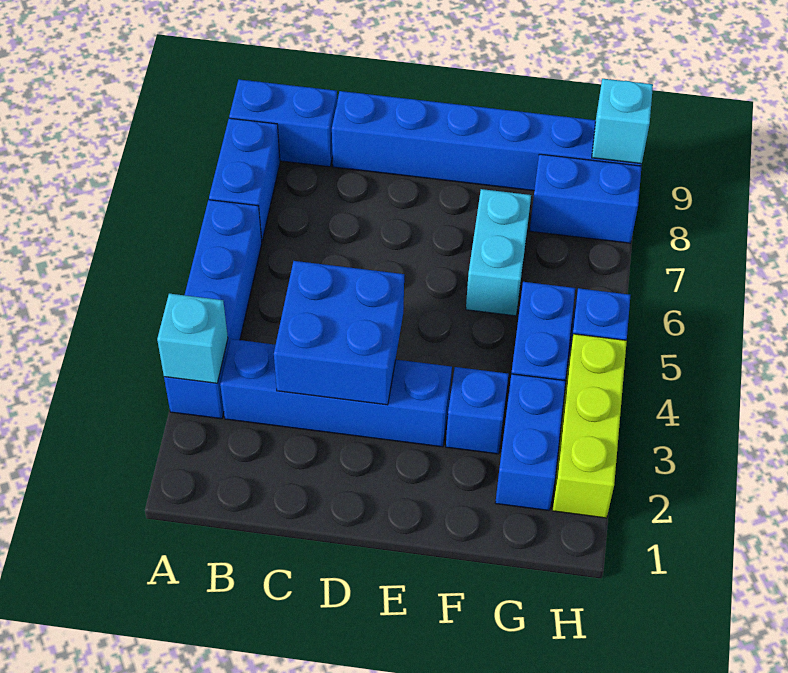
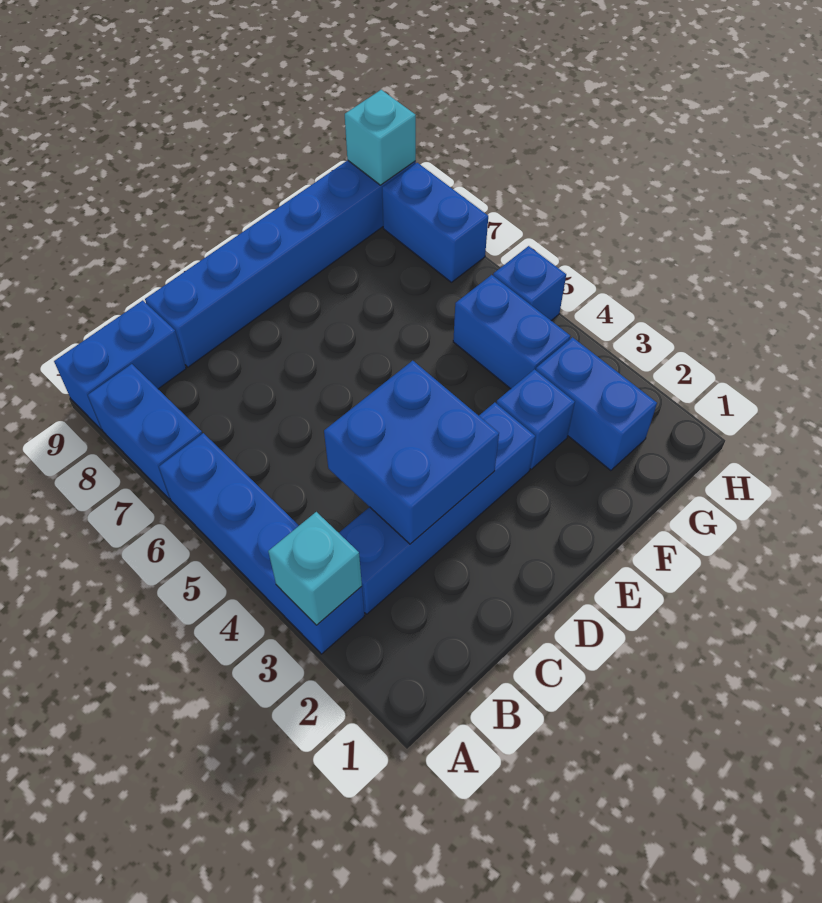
cyan 1x2 brick [466,189,531,316] -> none
blue 1x2 brick [530,154,642,243] -> blue 1x2 brick turned to [382,163,488,282]
lime 1x3 brick [552,334,627,518] -> none

